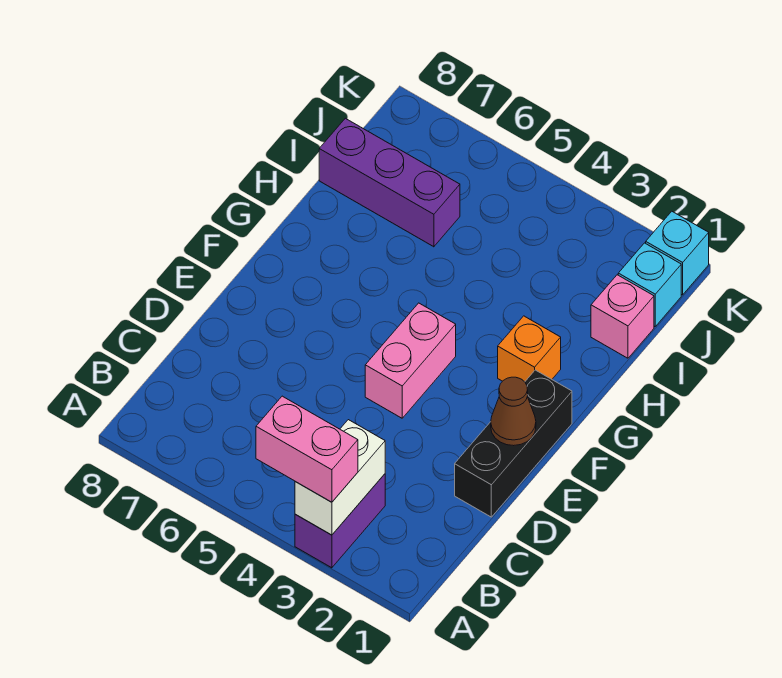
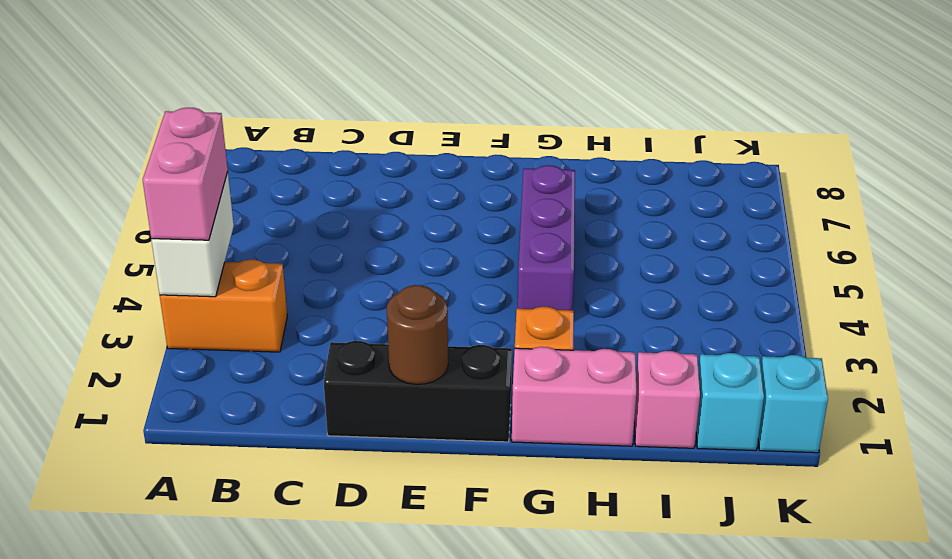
purple 1x2 brick [295,474,385,568] -> orange 1x2 brick [160,260,287,352]
white 1x2 brick [295,420,385,535] -> white 1x2 brick turned to [151,172,234,297]
brown 1x1 cone [491,377,536,446] -> brown 1x1 round brick [387,285,448,384]
pink 1x2 brick [365,303,456,418] -> pink 1x2 brick moved to [512,347,636,446]
purple 1x3 brick [319,118,460,247] -> purple 1x3 brick moved to [518,165,575,310]

